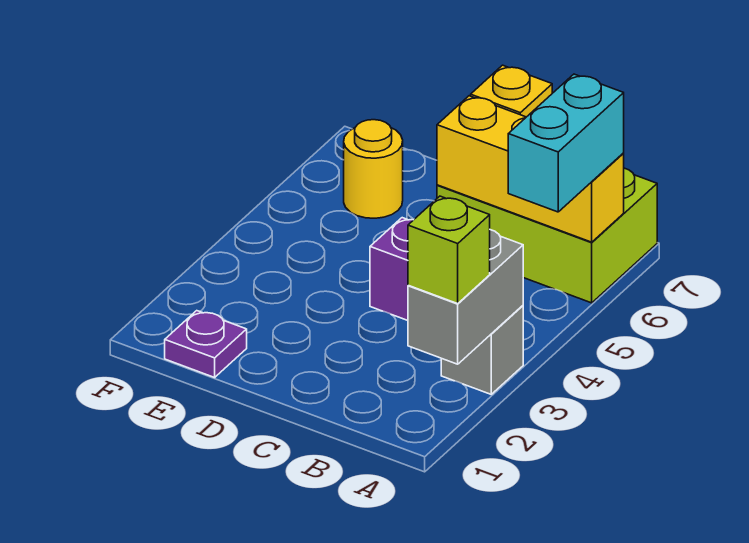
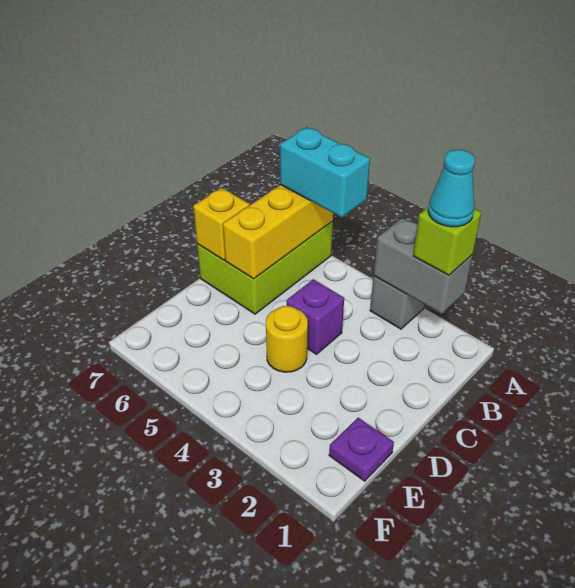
none -> cyan 1x1 cone [428,149,475,227]
yellow 1x1 round brick [344,120,403,218] -> yellow 1x1 round brick moved to [266,306,308,372]

